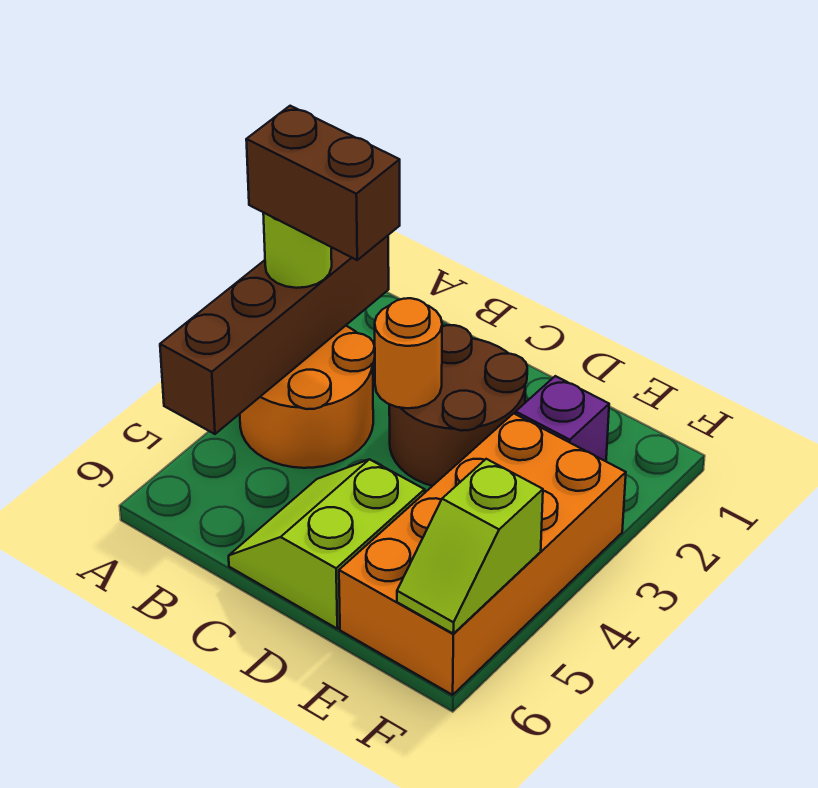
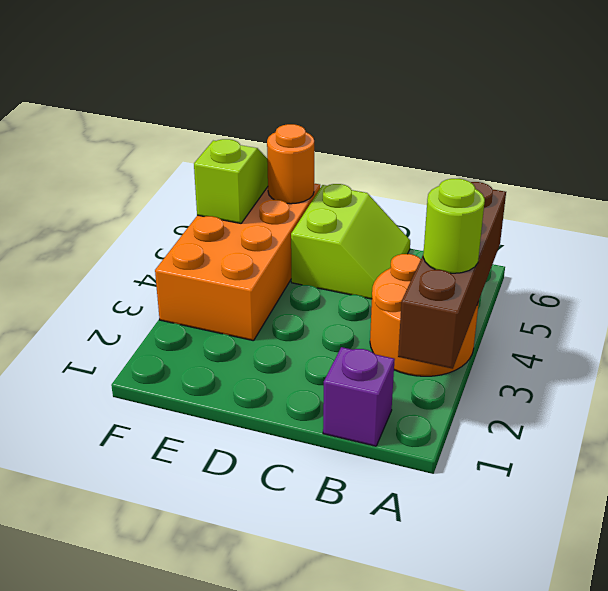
brown 1x2 brick [246,106,400,260] -> none
brown 2x2 round brick [389,325,527,486] -> none
orange 1x1 round brick [374,298,442,408] -> orange 1x1 round brick moved to [267,124,314,204]
purple 1x1 brick [516,376,609,461] -> purple 1x1 brick moved to [323,347,395,446]

